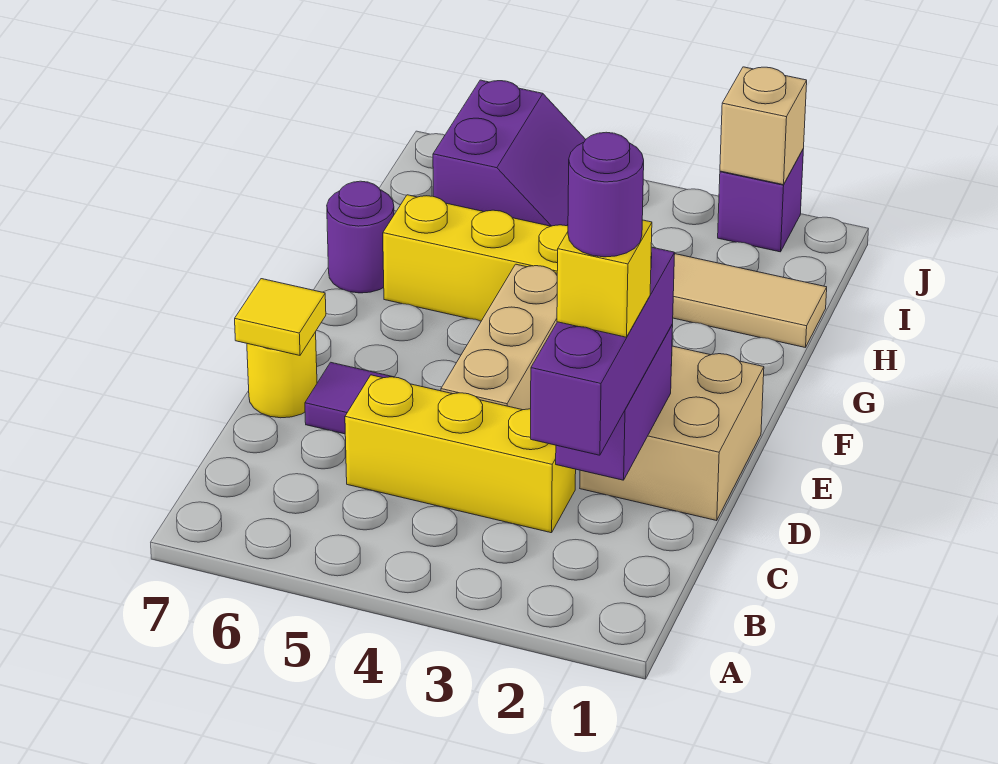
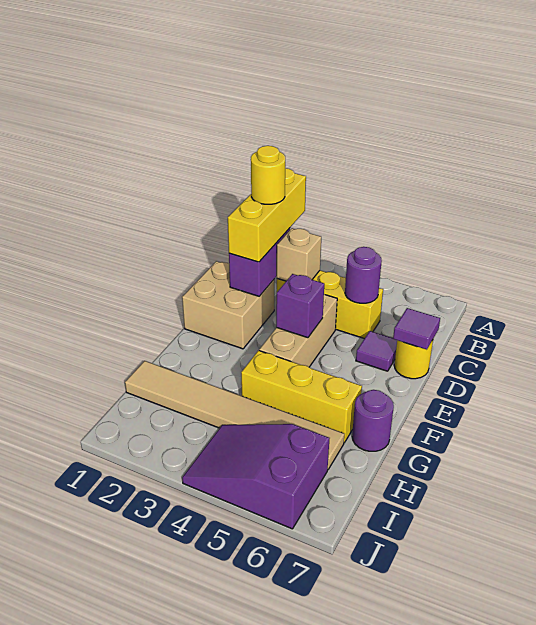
purple 1x3 brick [531,247,675,455] -> yellow 1x3 brick [228,168,306,262]
yellow 1x1 brick [557,220,652,337] -> yellow 1x1 round brick [251,146,285,204]
purple 1x1 round brick [568,132,644,257] -> purple 1x1 round brick moved to [345,247,382,303]
yellow 1x1 tile [235,279,326,355] -> purple 1x1 tile [393,308,440,350]
purple 2x2 slope [433,80,586,226] -> purple 2x3 slope [182,424,330,529]
purple 1x1 brick [718,150,803,252] -> purple 1x1 brick moved to [276,274,324,338]
tan 1x1 brick [720,67,807,185] -> tan 1x1 brick moved to [277,228,321,281]

